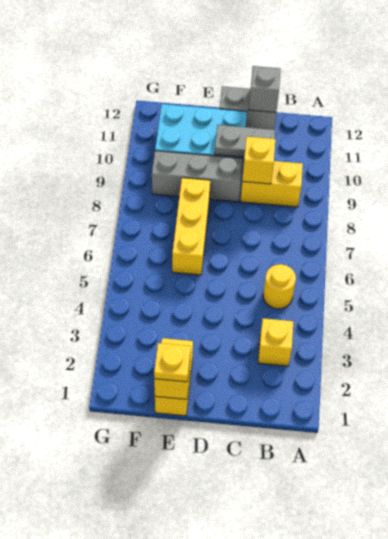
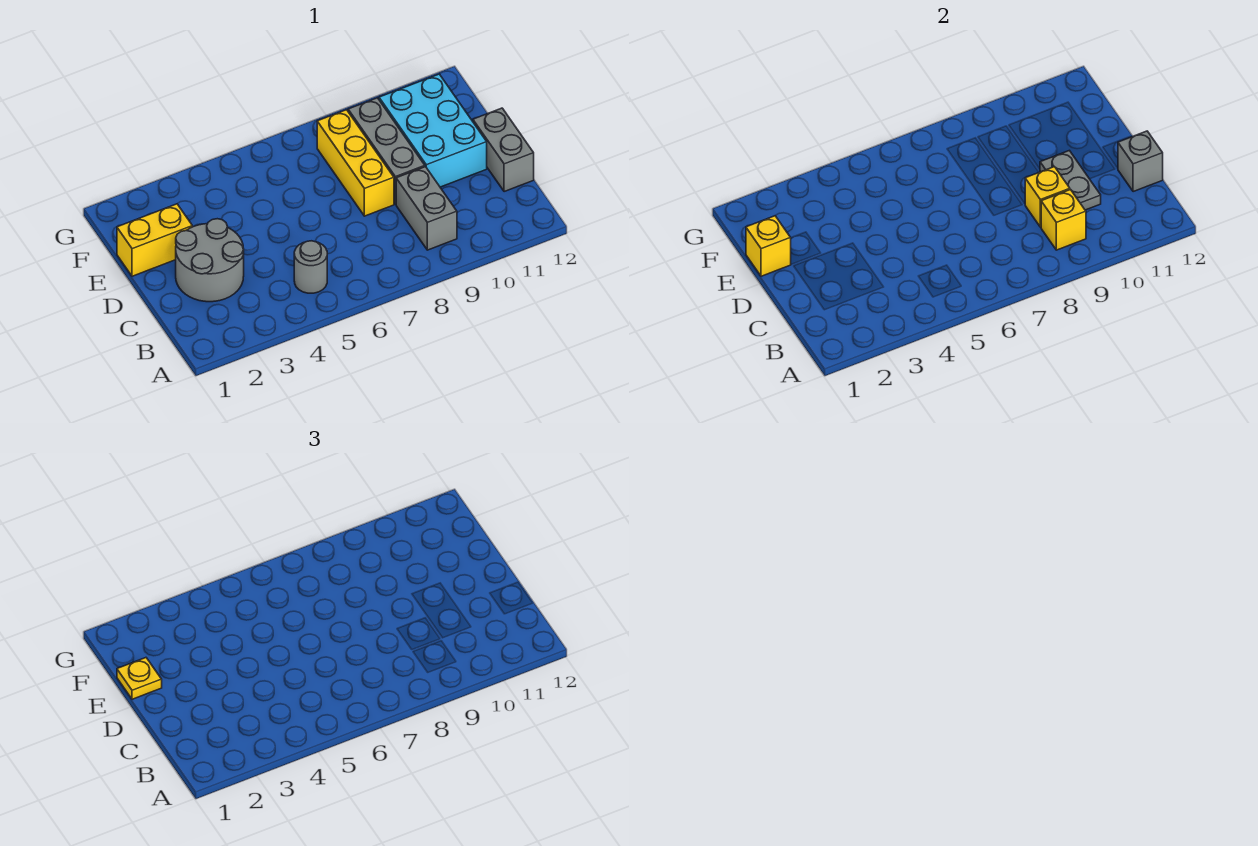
yellow 1x1 brick [258,318,293,366] -> yellow 1x1 brick moved to [1041,189,1086,250]
yellow 1x1 round brick [263,264,296,309] -> grey 1x1 round brick [294,241,327,293]
yellow 1x2 brick [240,161,303,207] -> grey 1x2 brick [396,167,457,250]
none -> grey 2x2 round brick [176,219,244,302]
yellow 1x3 brick [172,178,210,275] -> yellow 1x3 brick turned to [317,110,394,216]

